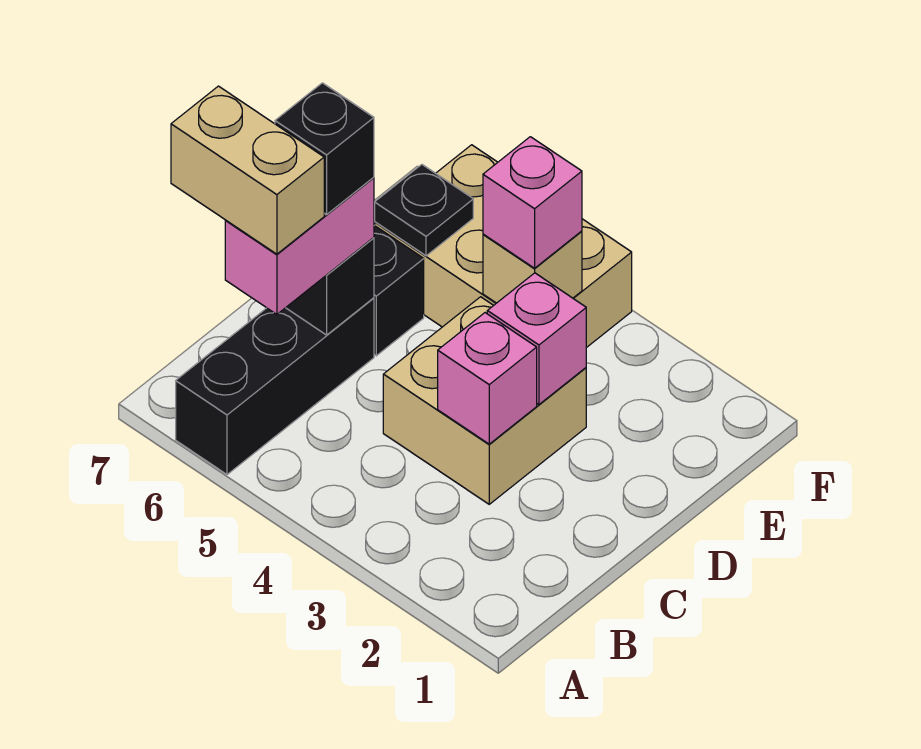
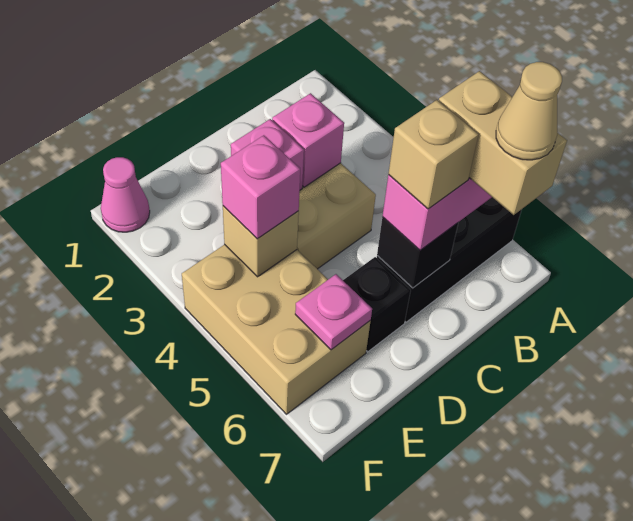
none -> tan 1x1 cone [496,62,562,160]
black 1x1 brick [275,83,374,214] -> tan 1x1 brick [389,100,479,209]
black 1x1 plate [375,165,473,256] -> pink 1x1 plate [295,274,372,350]
none -> pink 1x1 cone [101,157,150,232]

